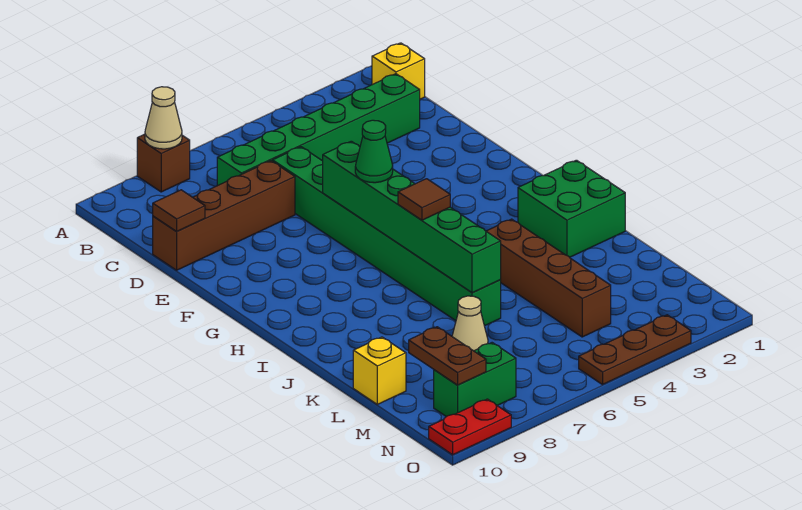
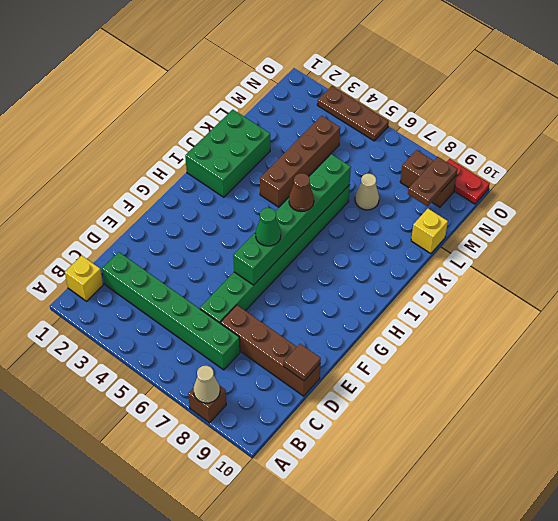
green 2x2 brick [518,160,625,257] -> green 2x3 brick [185,110,270,197]
brown 1x1 tile [398,179,450,220] -> brown 1x1 cone [289,173,314,212]
green 1x2 brick [434,343,516,417] -> brown 1x2 brick [400,150,457,207]

